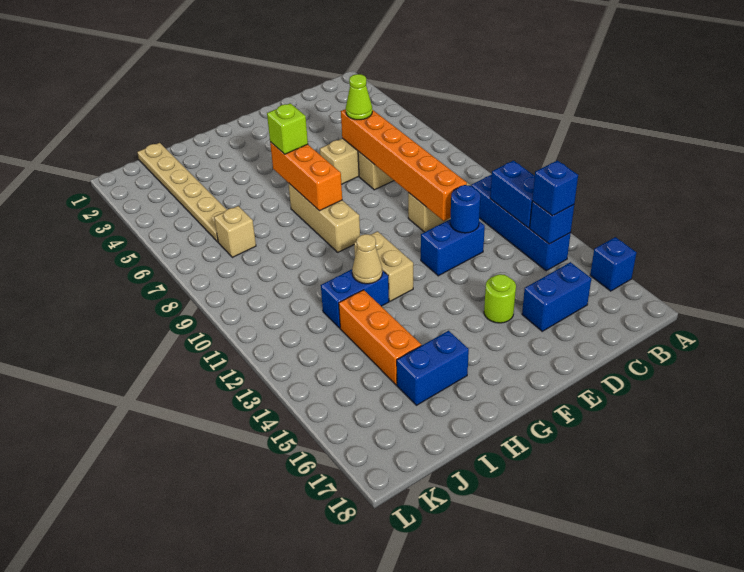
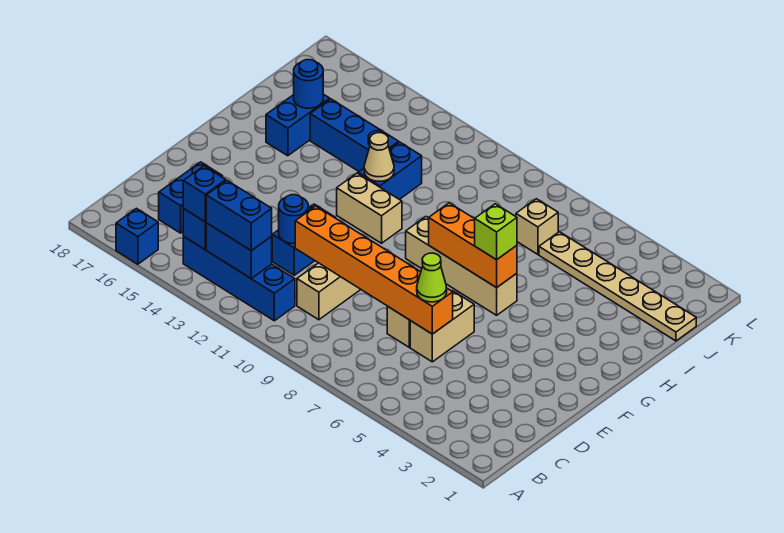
none -> blue 1x2 brick [206,181,272,251]
lime 1x1 round brick [484,274,516,323] -> none
tan 1x3 brick [288,183,360,252] -> tan 1x4 brick [406,217,517,315]
orange 1x3 brick [339,290,421,385] -> blue 1x3 brick [310,99,399,171]
none -> blue 1x1 round brick [294,60,323,108]

